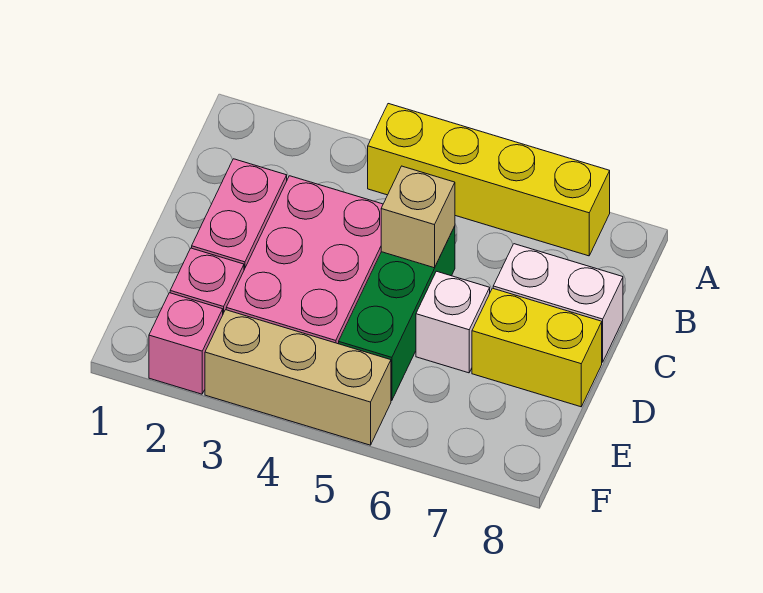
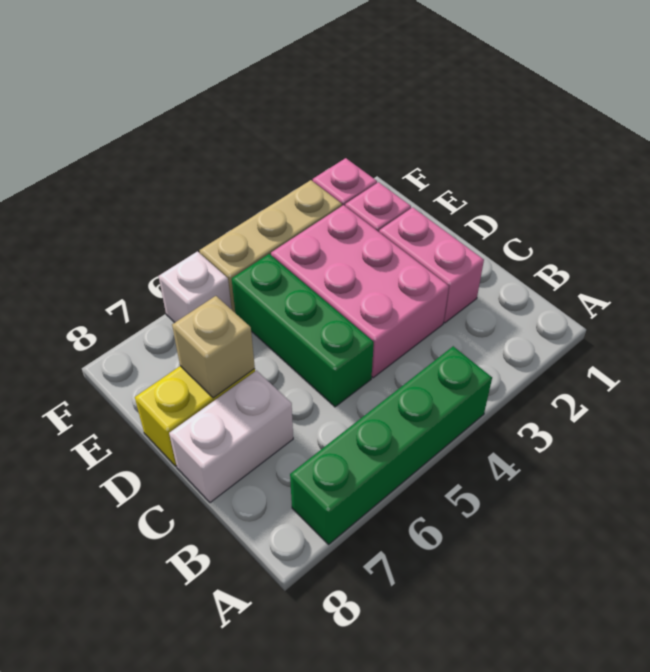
yellow 1x4 brick [368,104,610,256] -> green 1x4 brick [290,346,492,544]
tan 1x1 brick [381,166,455,268] -> tan 1x1 brick moved to [172,296,255,398]
white 1x1 brick [416,271,490,373] -> white 1x1 brick moved to [159,251,232,323]

